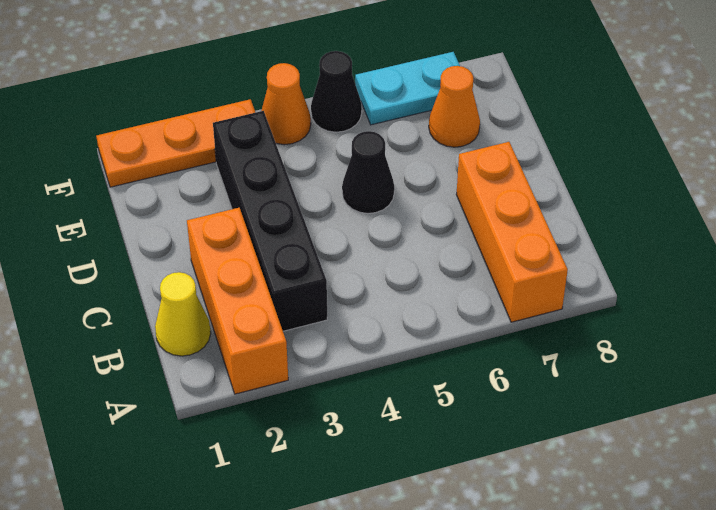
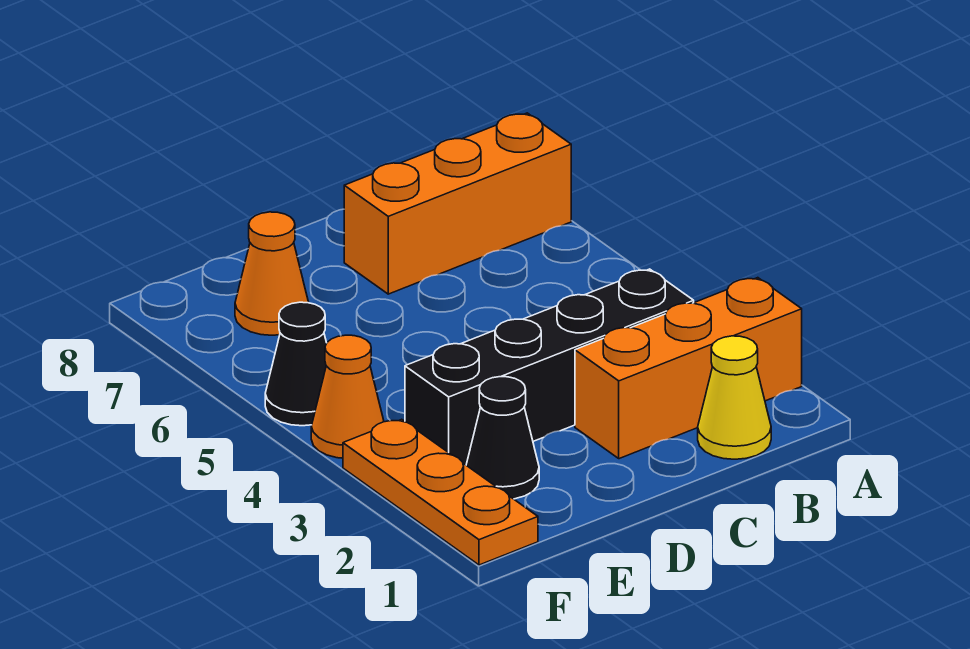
black 1x1 cone [342,131,394,213] -> black 1x1 cone moved to [466,377,539,499]
cyan 1x2 plate [355,52,460,125] -> none

